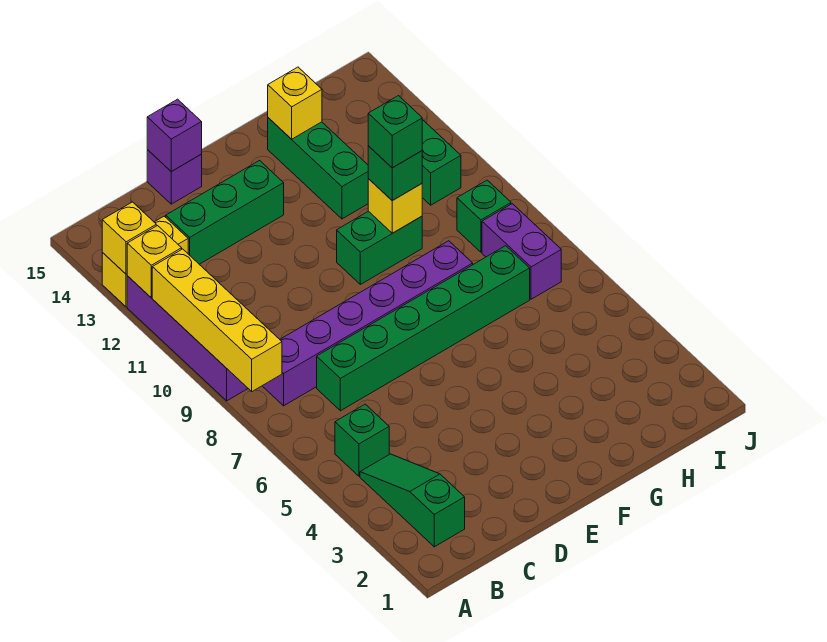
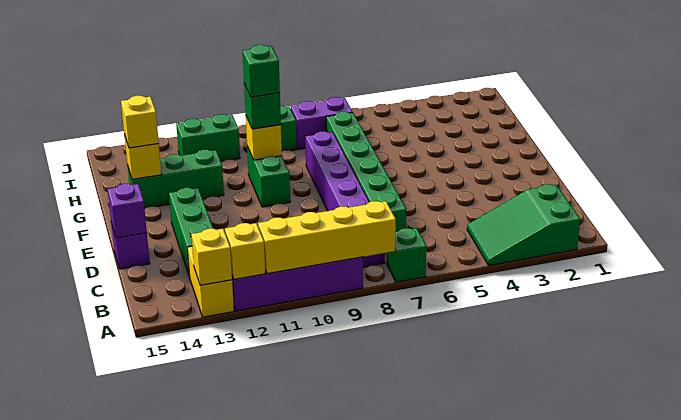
green 1x3 slope [360,454,465,547] -> green 2x3 slope [467,184,580,265]
green 1x1 brick [335,404,389,476] -> green 1x1 brick moved to [387,228,427,282]
none -> yellow 1x1 brick [121,96,159,148]

